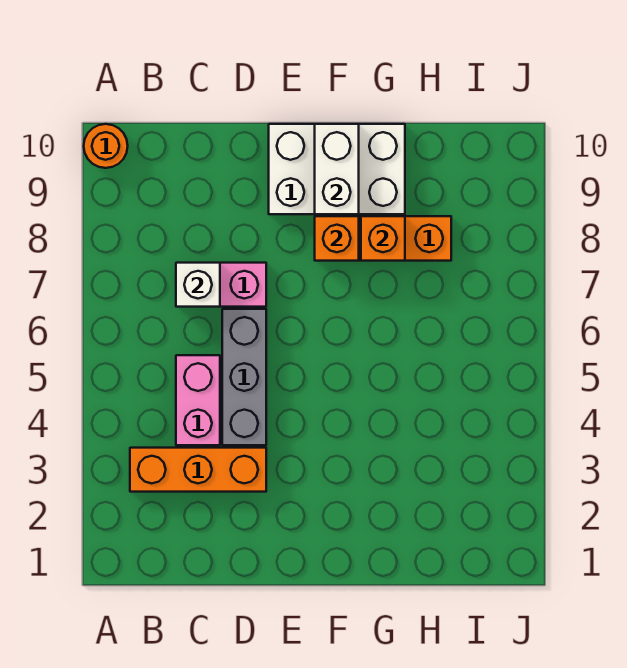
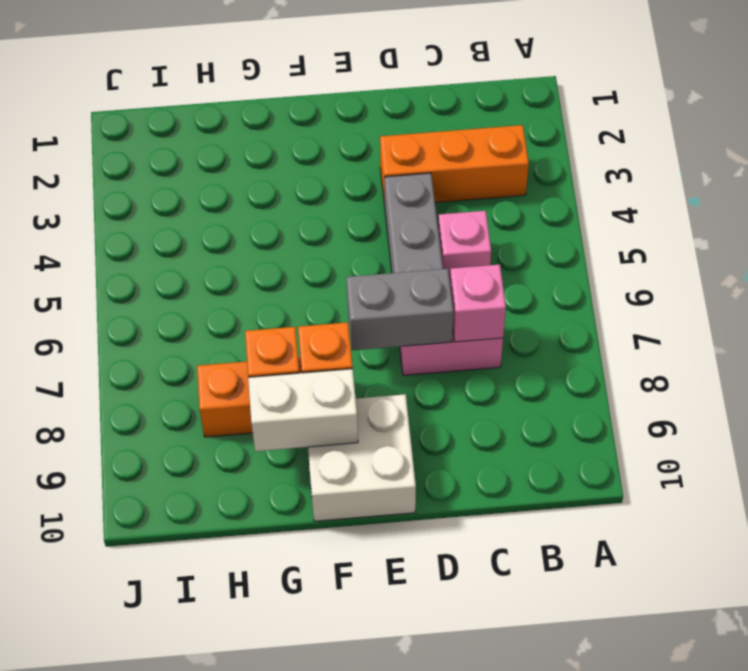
orange 1x1 round brick [84,124,128,168] -> none
pink 1x2 brick [176,355,220,445] -> pink 1x1 brick [438,211,491,280]
white 1x1 brick [176,263,220,307] -> pink 1x1 brick [450,265,506,342]
none -> grey 1x2 brick [346,269,453,350]
white 2x3 brick [269,124,405,214] -> white 2x2 brick [308,394,416,521]
white 1x2 brick [315,124,359,214] -> white 1x2 brick turned to [248,369,358,451]

